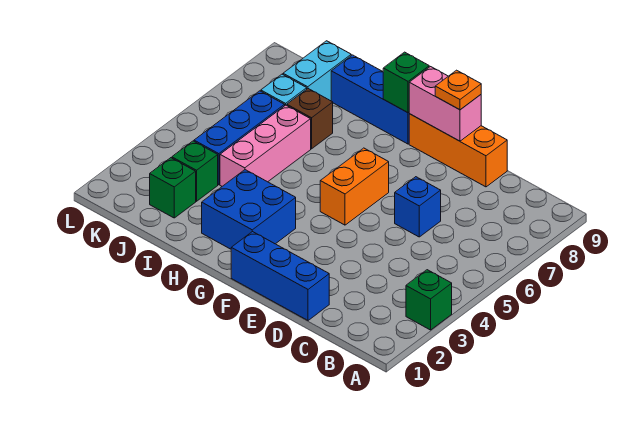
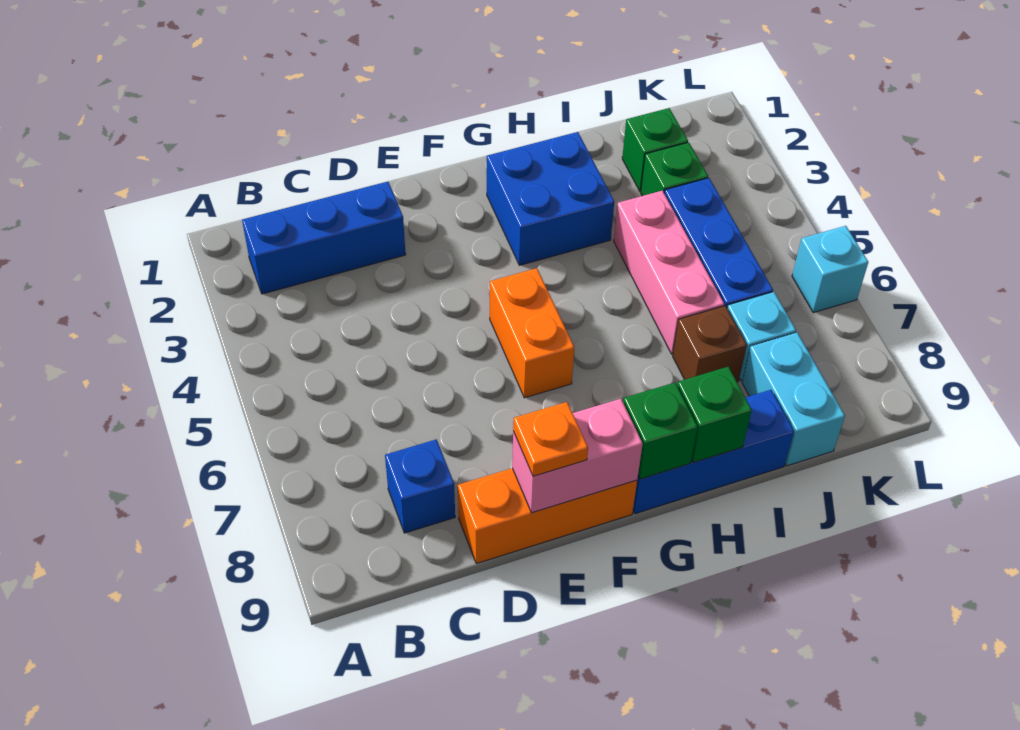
green 1x1 brick [406,270,452,330] -> green 1x1 brick moved to [677,367,752,463]
blue 1x3 brick [231,231,329,320] -> blue 1x3 brick moved to [242,182,406,294]
blue 1x1 brick [395,177,441,237] -> blue 1x1 brick moved to [385,439,455,533]
none -> cyan 1x1 brick [792,226,868,313]

